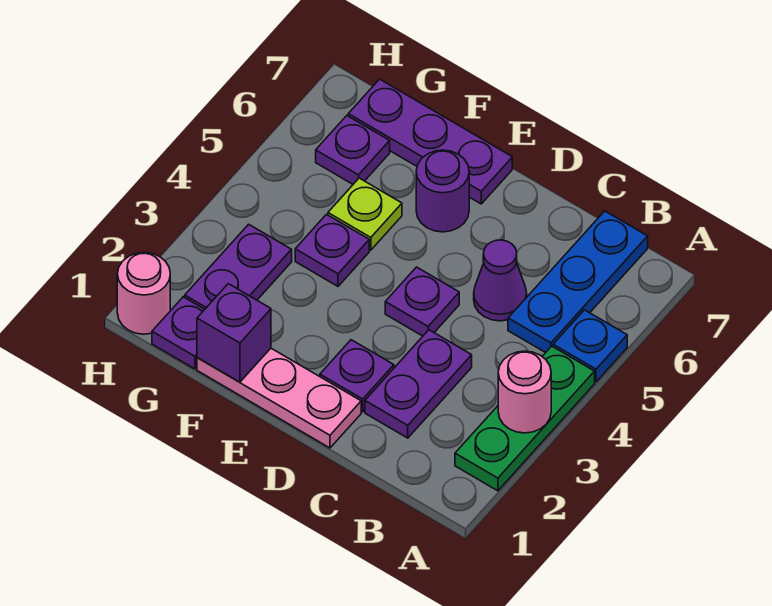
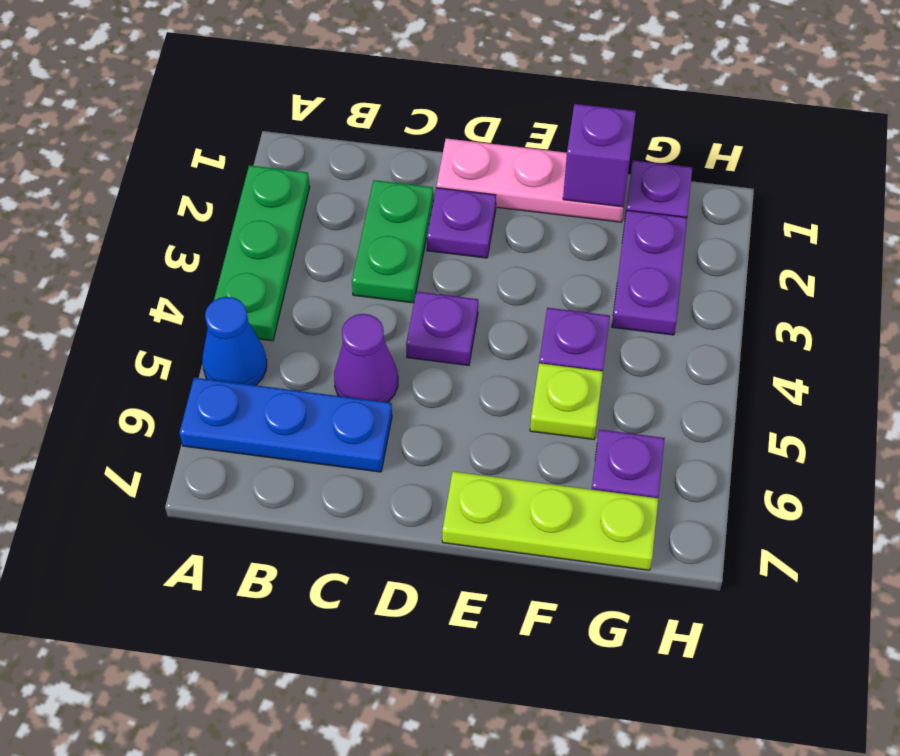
pink 1x1 round brick [498,351,551,433] -> none
blue 1x1 plate [553,310,627,382] -> blue 1x1 cone [202,297,267,385]
blue 1x3 plate [508,211,648,353] -> blue 1x3 plate turned to [179,378,392,472]
purple 1x2 plate [365,330,472,438] -> green 1x2 plate [352,180,433,303]
purple 1x1 round brick [416,150,469,232] -> none
purple 1x3 plate [348,79,512,204] -> lime 1x3 plate [442,472,658,570]
pink 1x1 round brick [117,253,170,334] -> none

